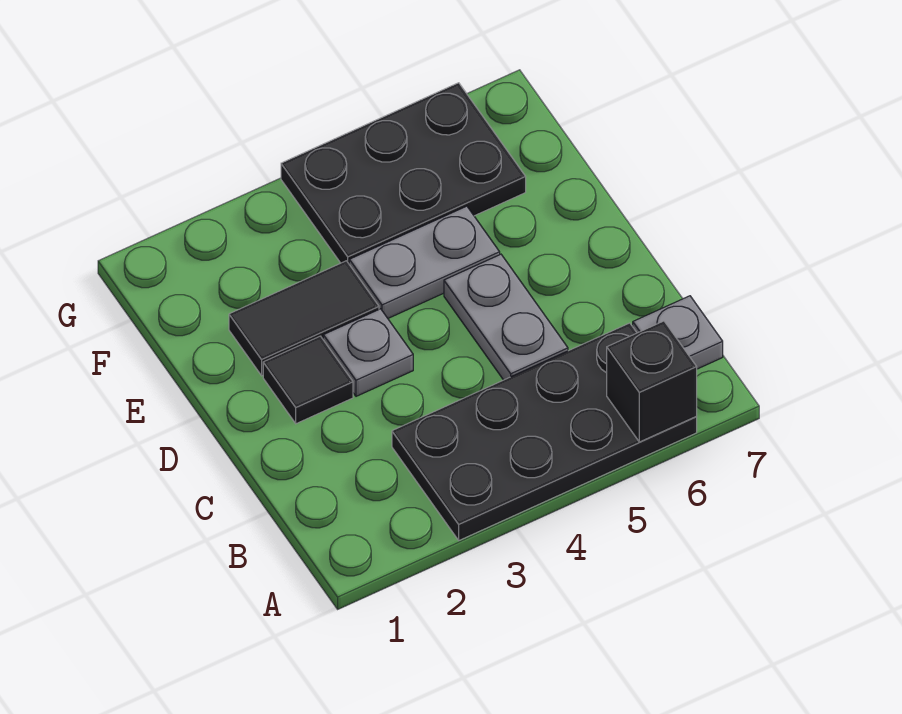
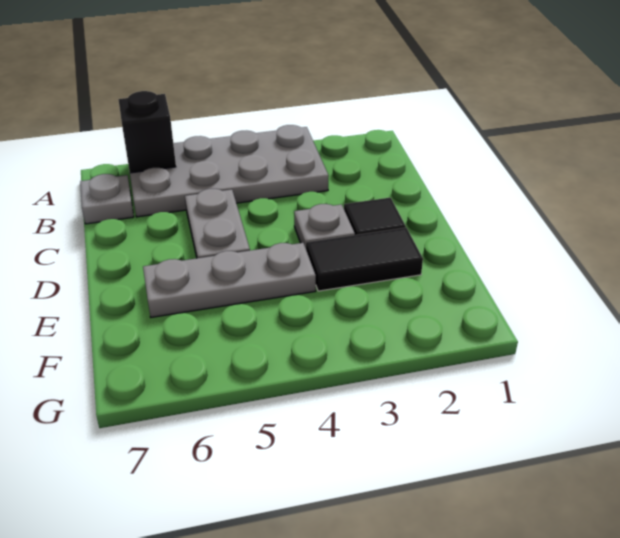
black 2x4 plate [392,323,697,540] -> grey 2x4 plate [130,125,329,217]
grey 1x2 plate [349,206,500,318] -> grey 1x3 plate [143,243,316,317]
black 2x3 plate [281,83,526,263] -> none

